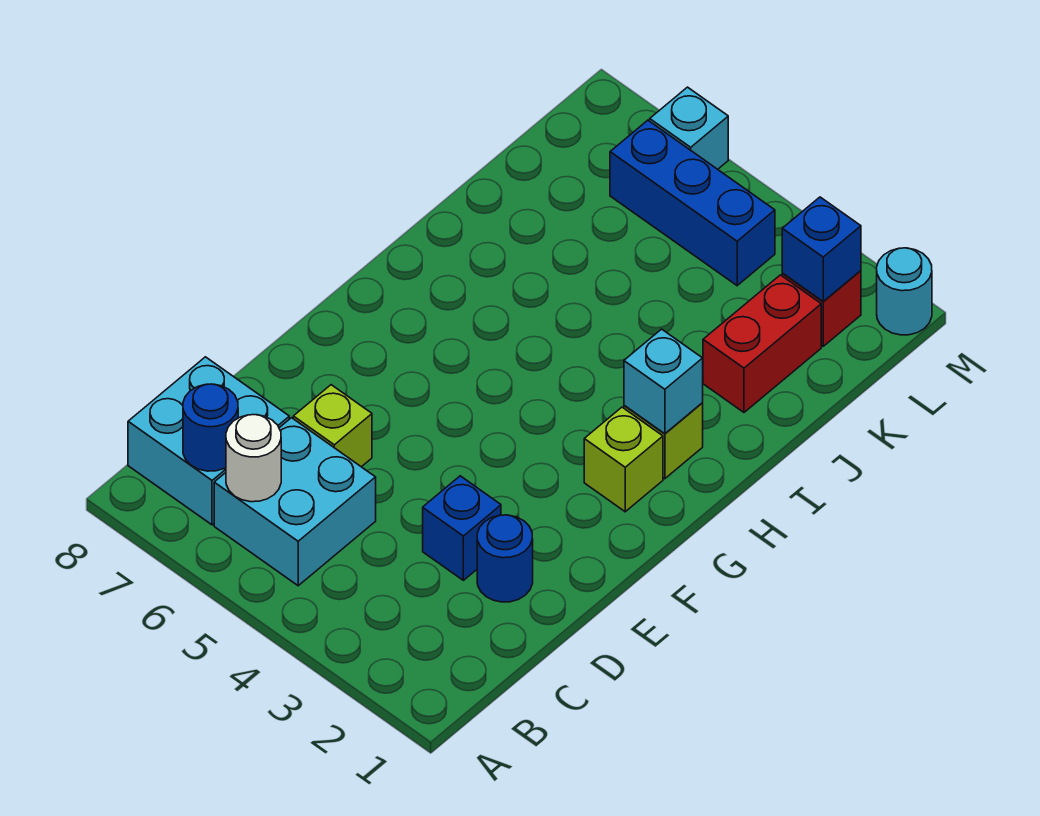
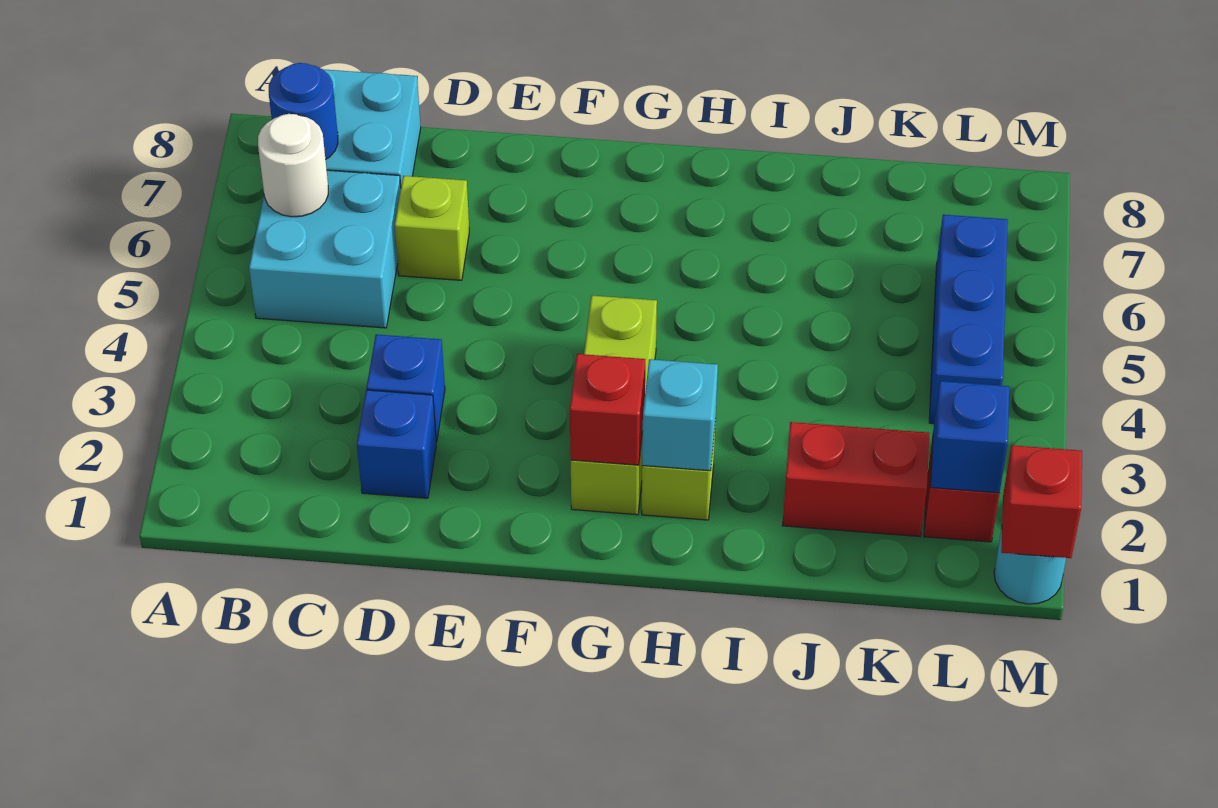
blue 1x1 round brick [477,515,533,602] -> blue 1x1 brick [357,390,436,498]
lime 1x1 brick [584,407,663,512] -> lime 1x3 brick [571,295,657,515]
none -> red 1x1 brick [570,354,645,465]
none -> red 1x1 brick [1001,445,1082,558]
cyan 1x1 brick [650,87,728,169] -> none

